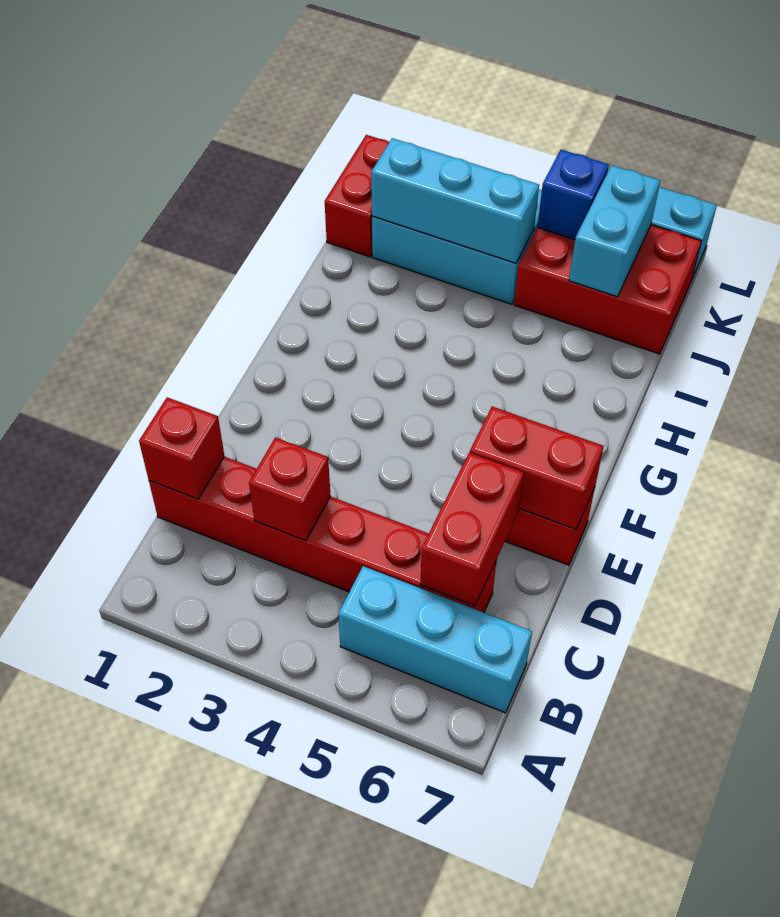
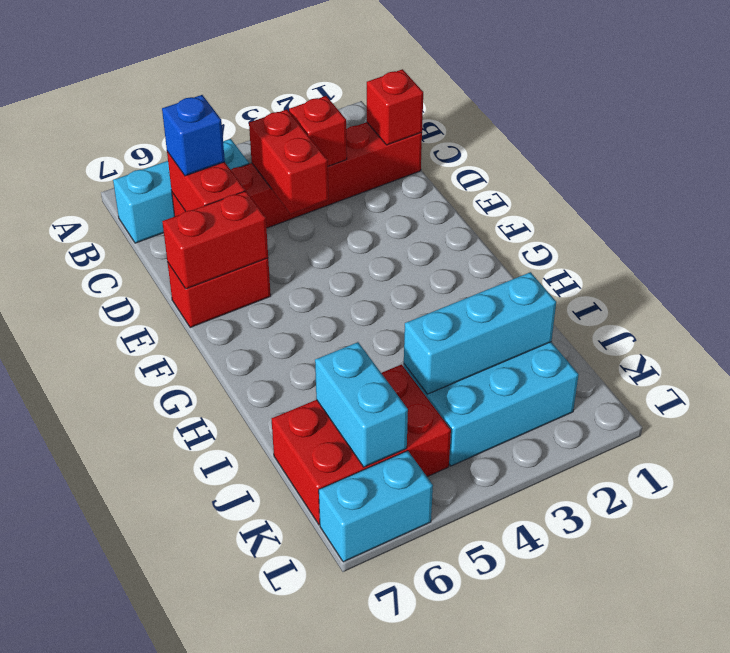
red 1x2 brick [325,135,389,257] -> red 1x2 brick moved to [249,110,328,214]
blue 1x1 brick [537,150,609,240] -> blue 1x1 brick moved to [162,95,225,176]

